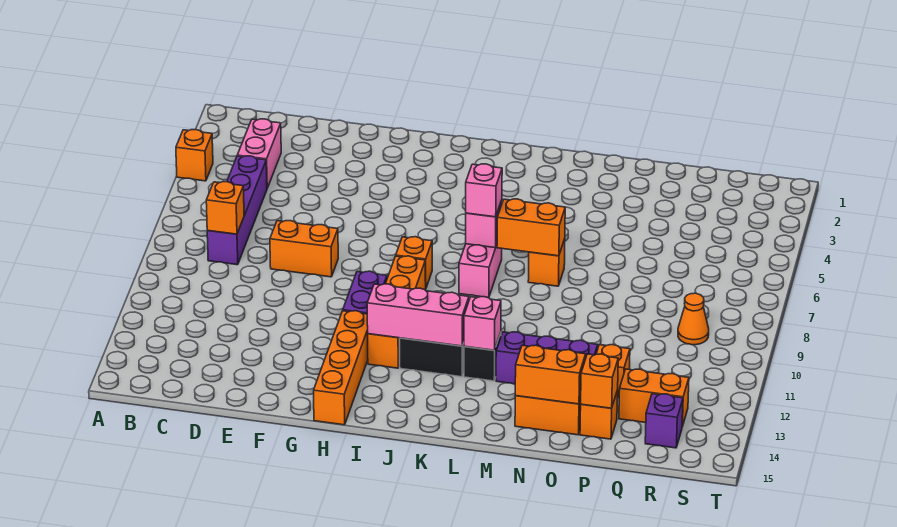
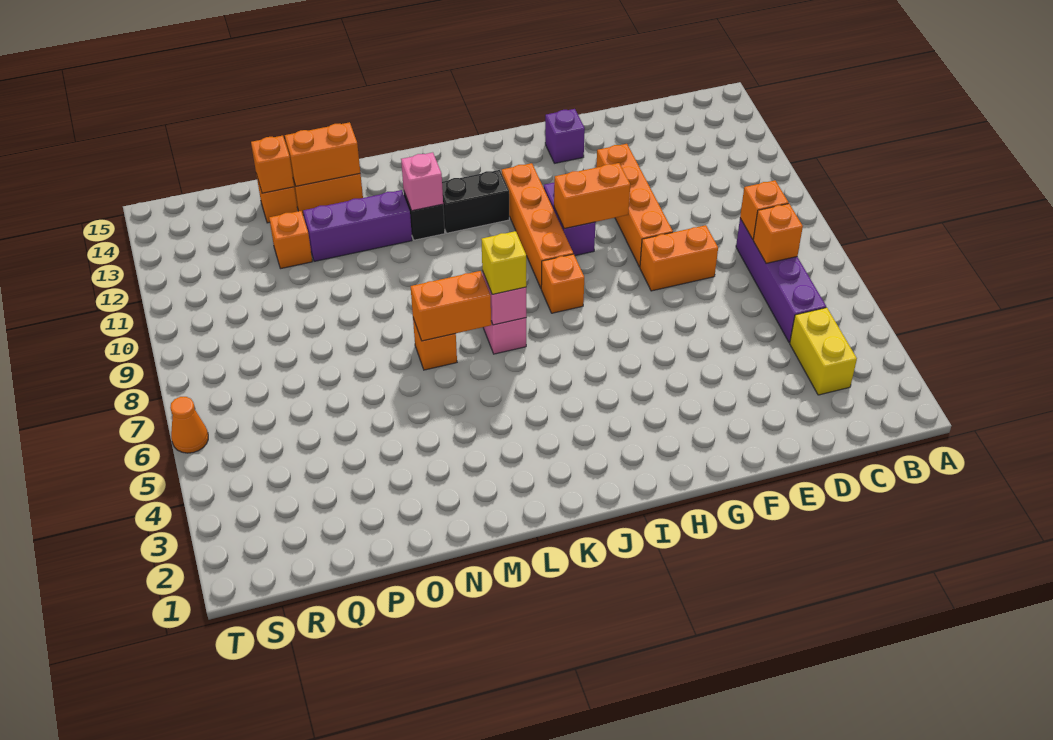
orange 1x1 brick [176,130,213,181] -> orange 1x1 brick moved to [753,204,803,263]
pink 1x2 brick [237,119,281,188] -> yellow 1x2 brick [790,307,857,395]
orange 1x4 brick [314,311,368,425] -> orange 1x4 brick moved to [596,144,673,267]
pink 1x3 brick [367,284,469,346] -> none
pink 1x1 brick [466,164,502,217] -> yellow 1x1 brick [481,231,526,294]
orange 1x2 brick [619,369,689,427] -> orange 1x2 brick moved to [554,163,630,229]
orange 1x1 cone [678,293,709,345] -> orange 1x1 cone moved to [170,397,208,453]
purple 1x1 brick [645,394,683,448] -> purple 1x1 brick moved to [545,109,585,163]

